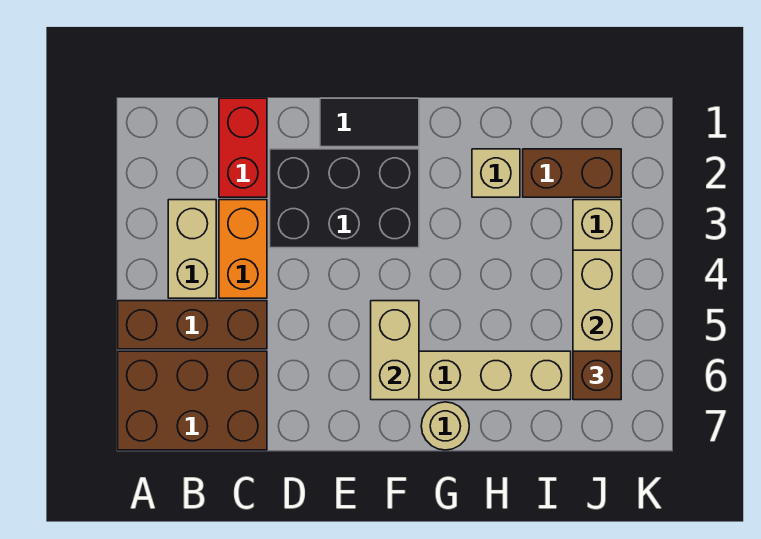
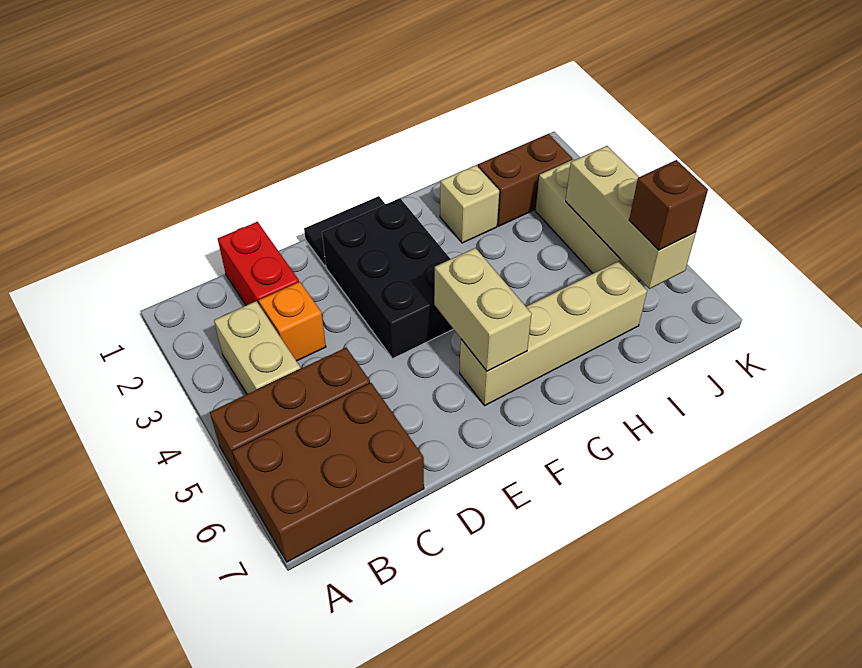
orange 1x2 brick [219,200,267,298] -> orange 1x1 brick [259,282,326,361]
black 2x3 brick [270,149,419,248] -> black 2x3 brick turned to [322,198,453,358]
tan 1x1 round brick [421,402,469,450] -> none

